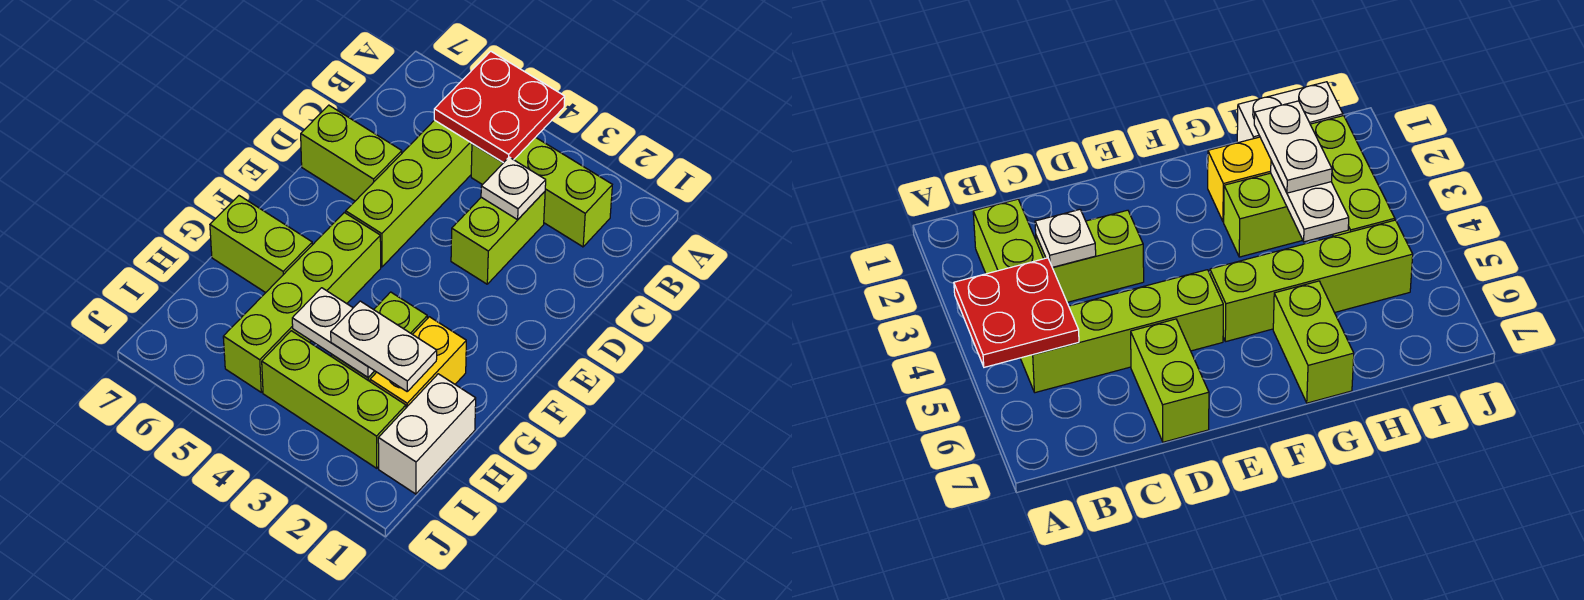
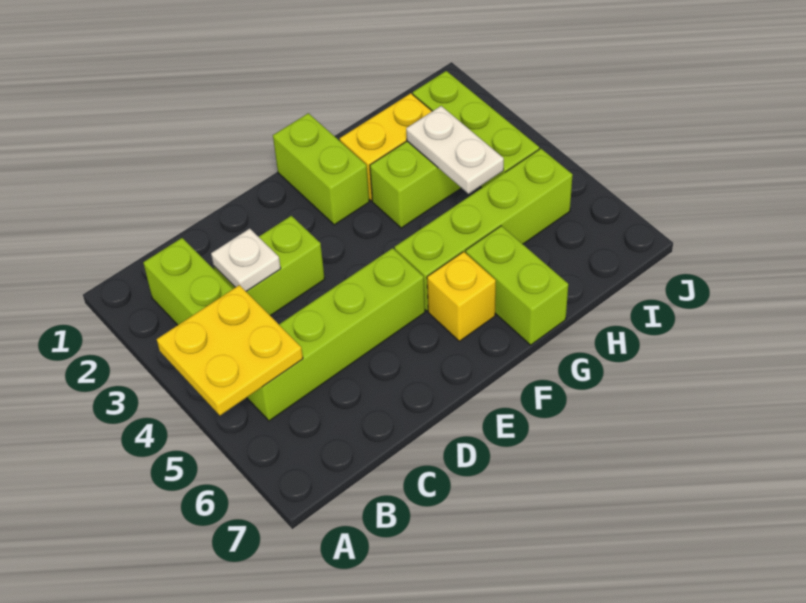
red 2x2 plate [434,51,565,163] -> yellow 2x2 plate [157,285,303,415]
lime 1x2 brick [301,105,402,201] -> lime 1x2 brick moved to [273,113,369,225]
none -> yellow 1x1 brick [427,252,496,341]
white 1x2 brick [378,374,476,494] -> none
white 1x2 plate [331,301,437,391] -> none

